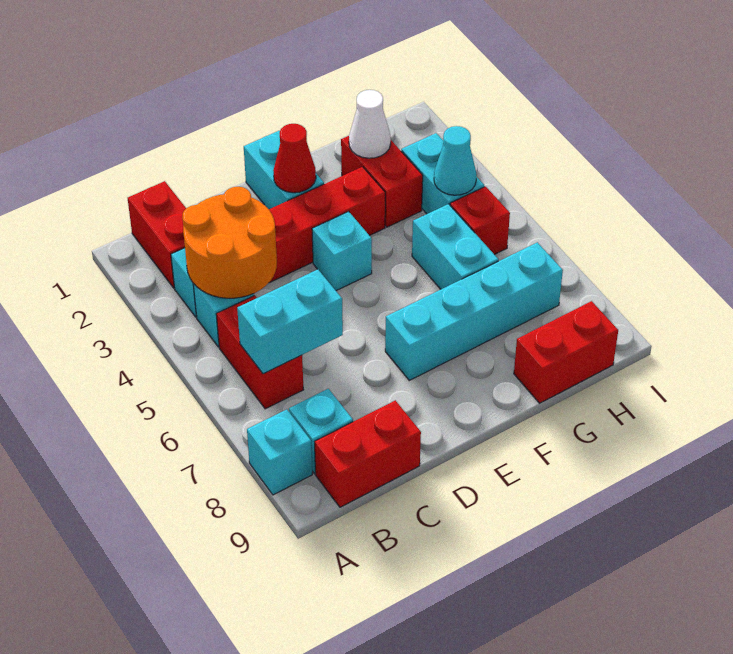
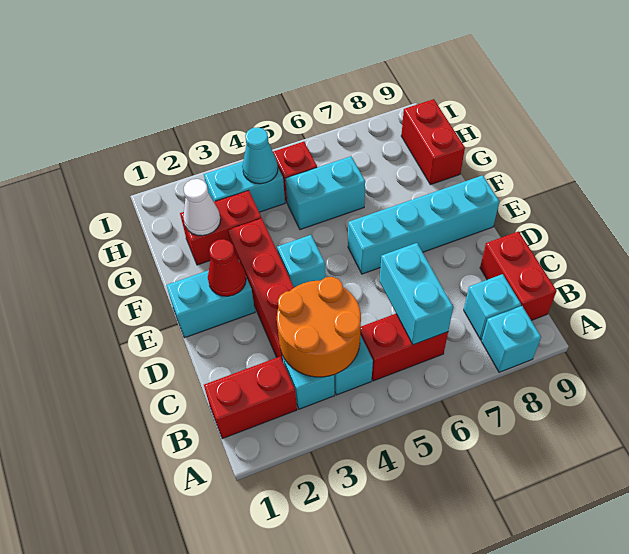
cyan 1x4 brick [385,242,563,380] -> cyan 1x4 brick turned to [348,175,499,274]

